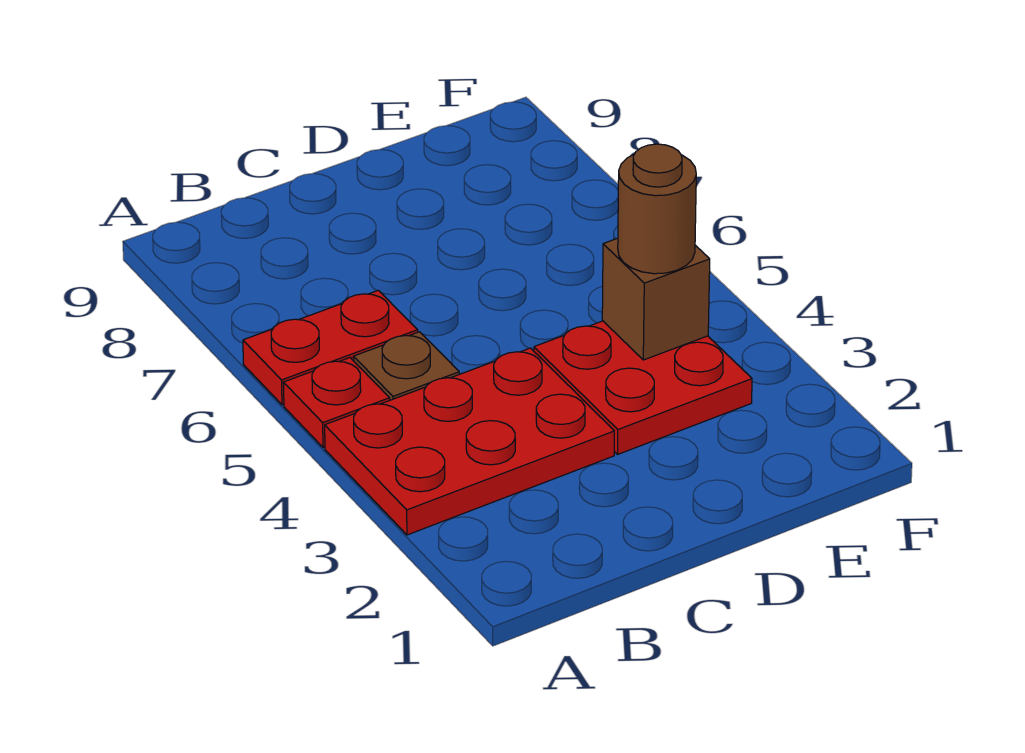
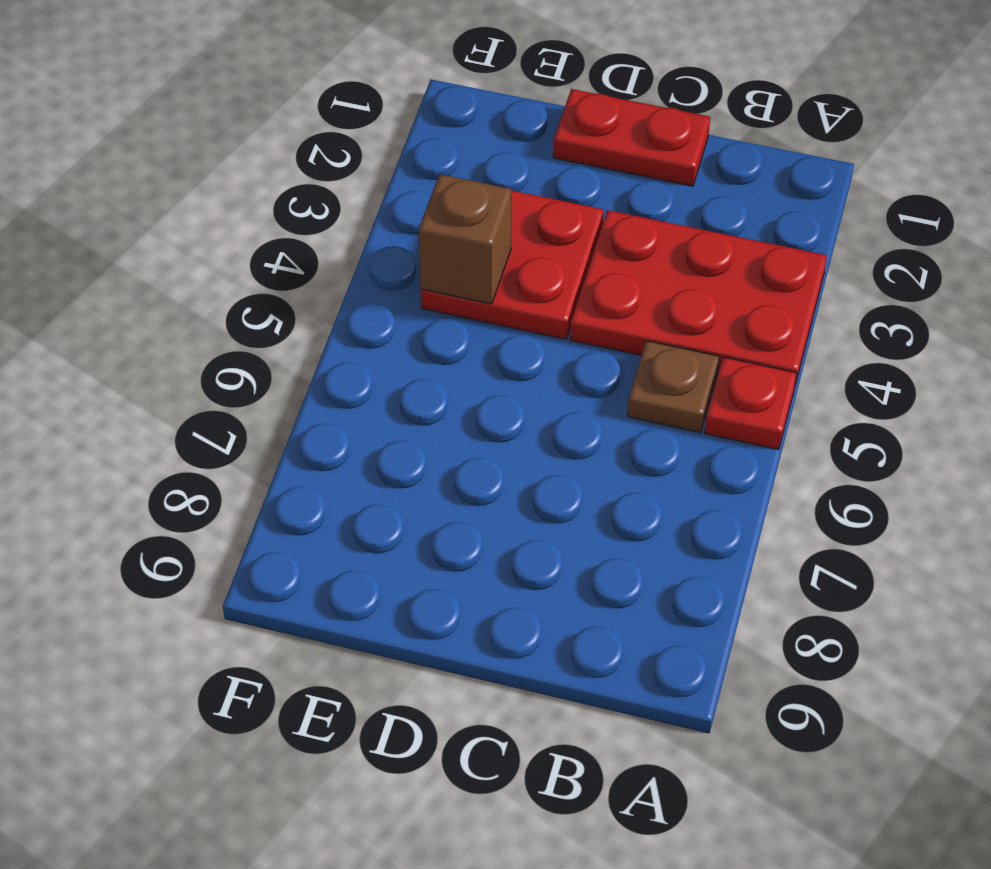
red 1x2 plate [243,290,418,405] -> red 1x2 plate moved to [553,89,710,186]
brown 1x1 round brick [618,144,696,274] -> none

